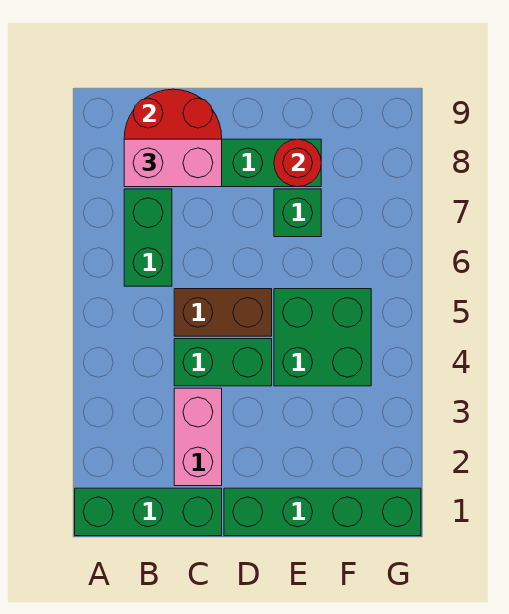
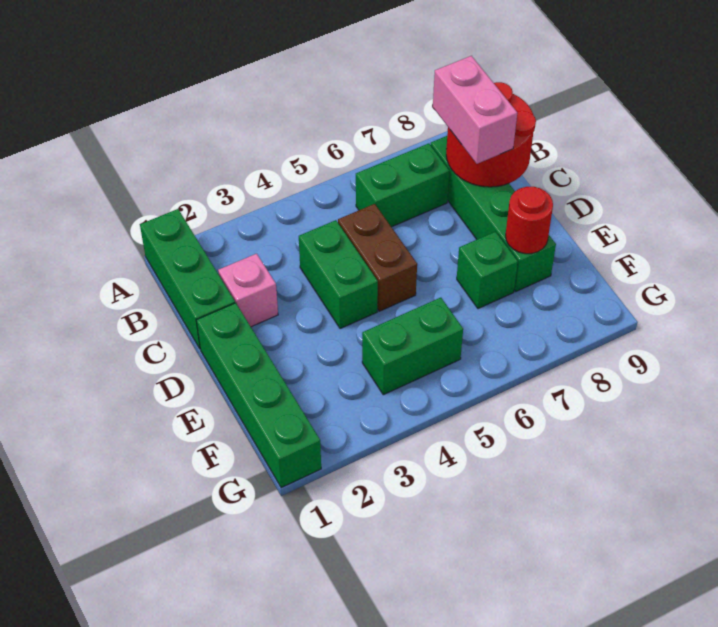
pink 1x2 brick [174,388,222,486] -> pink 1x1 brick [218,254,278,327]
green 2x2 brick [274,289,371,386] -> green 1x2 brick [362,298,463,395]

